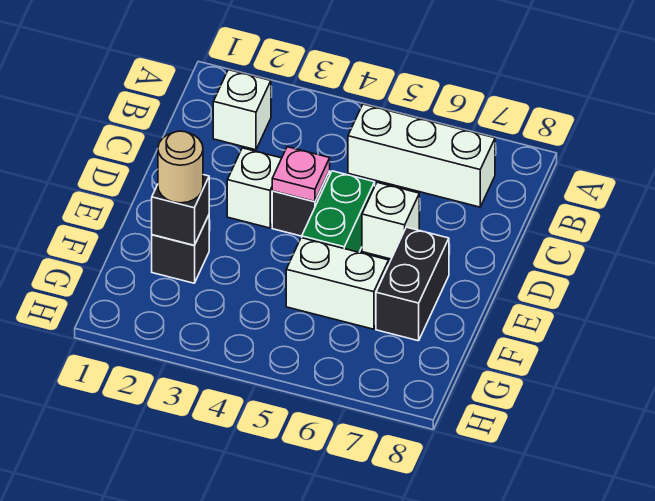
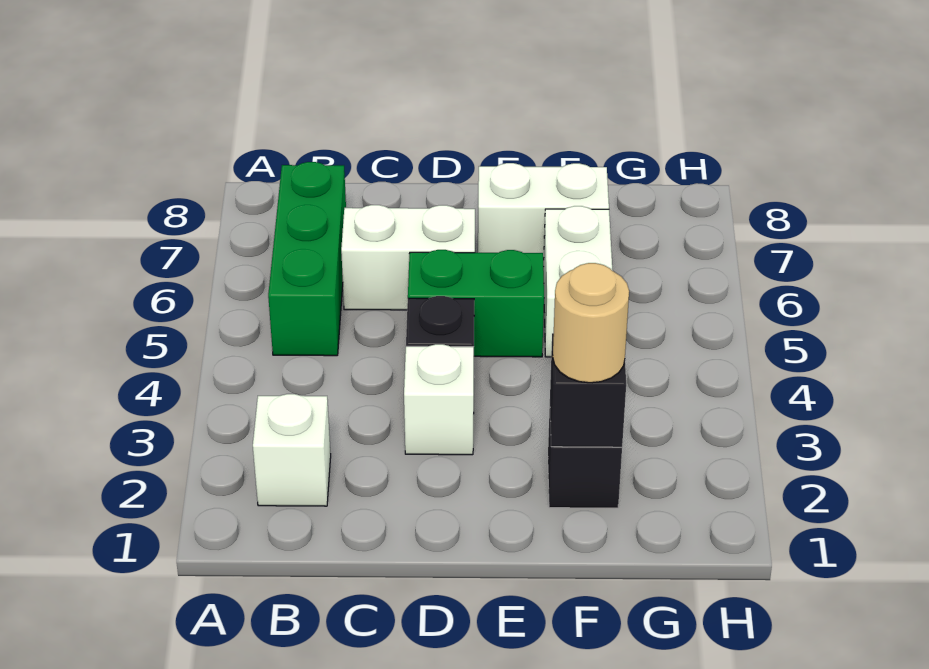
white 1x3 brick [348,104,495,207] -> green 1x3 brick [268,162,346,356]
pink 1x1 plate [272,147,330,202] -> none
white 1x1 brick [362,182,419,259] -> white 1x2 brick [341,205,475,310]
black 1x2 brick [376,227,449,341] -> white 1x2 brick [478,163,609,266]

